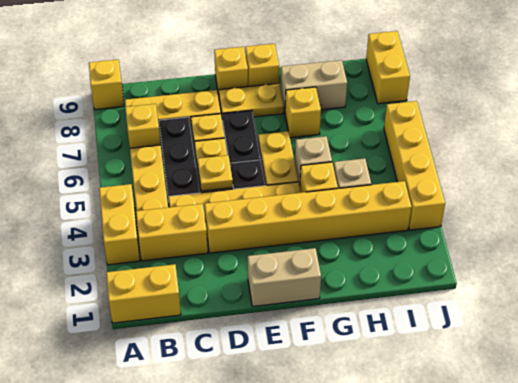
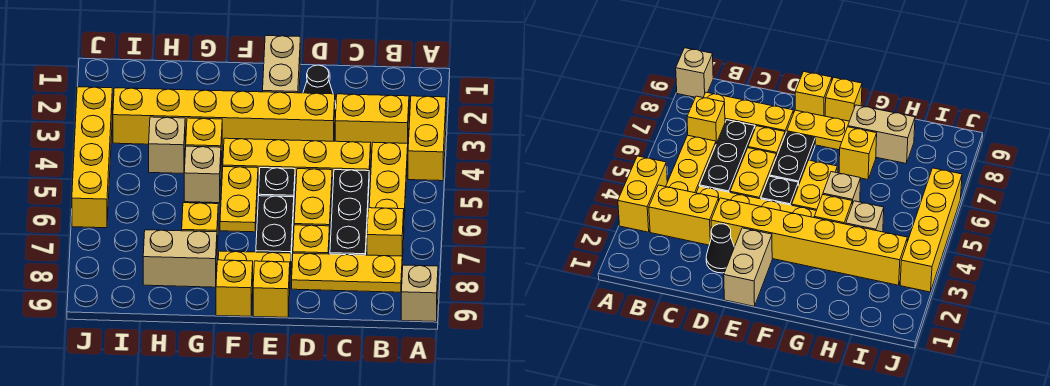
yellow 1x2 brick [106,264,181,323] -> none
yellow 1x1 brick [89,60,124,110] -> tan 1x1 brick [401,265,438,322]
none -> black 1x1 cone [303,65,336,108]
yellow 1x1 plate [197,155,233,191] -> none
tan 1x2 brick [248,248,321,306] -> tan 1x2 brick turned to [263,36,300,93]
yellow 1x2 brick [366,31,410,104] -> none

